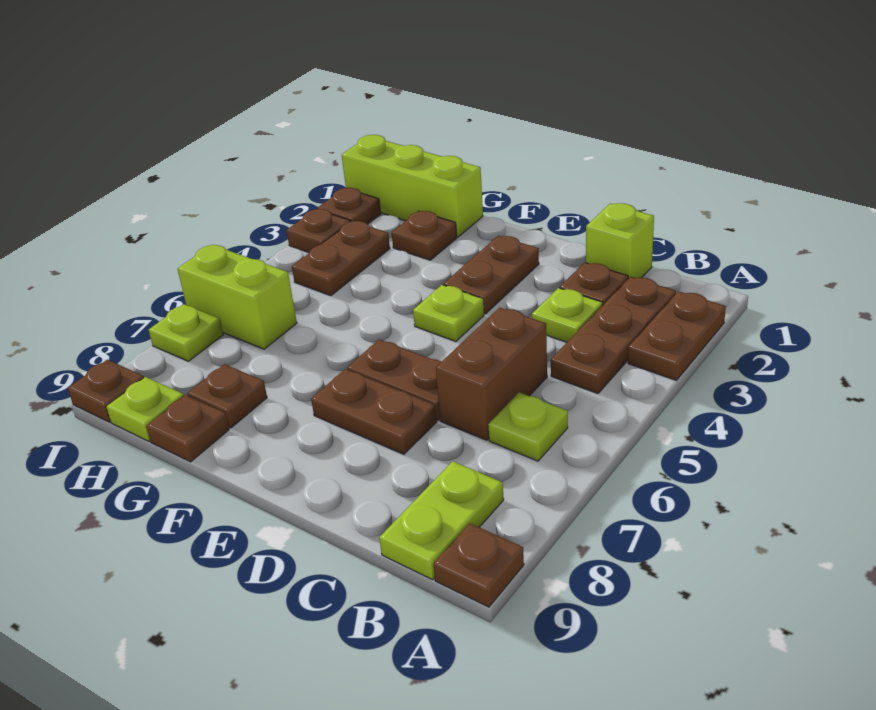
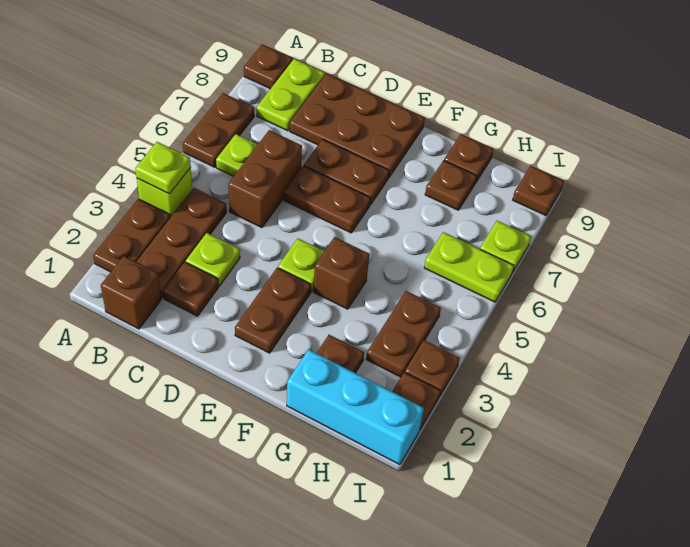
none -> brown 1x2 plate [183,93,254,167]
none -> brown 1x1 brick [101,256,161,329]
lime 1x1 brick [586,203,654,279] -> lime 1x1 brick moved to [137,168,192,216]
none -> brown 2x3 plate [290,74,425,178]
none -> brown 1x1 brick [314,237,369,309]
lime 1x3 brick [342,135,483,237] -> cyan 1x3 brick [287,350,424,465]
lime 1x2 brick [178,245,297,349] -> lime 1x2 plate [424,232,514,302]
lime 1x1 plate [106,377,184,441] -> lime 1x1 plate moved to [135,142,191,194]

